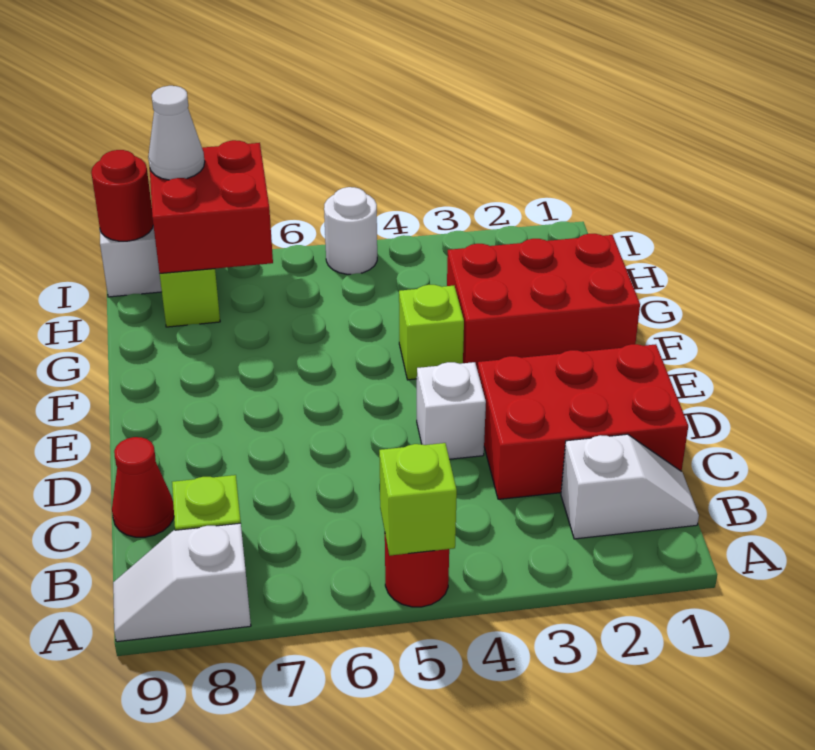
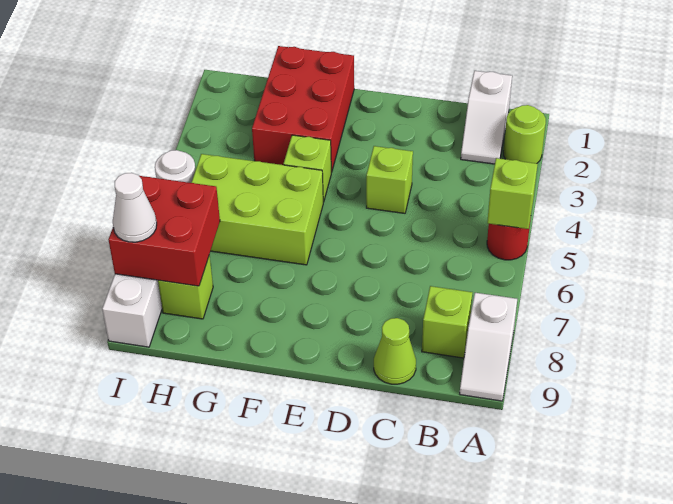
none -> lime 1x1 round brick [503,105,546,163]
white 1x2 slope [561,434,699,539] -> white 1x2 slope turned to [461,71,512,164]
red 2x3 brick [478,344,688,499] -> none
red 1x1 cone [112,437,174,537] -> lime 1x1 cone [374,318,416,384]
white 1x1 brick [417,362,486,459] -> lime 1x1 brick [366,146,413,213]
none -> lime 2x3 brick [191,154,323,265]
red 1x1 round brick [91,150,153,241] -> none

